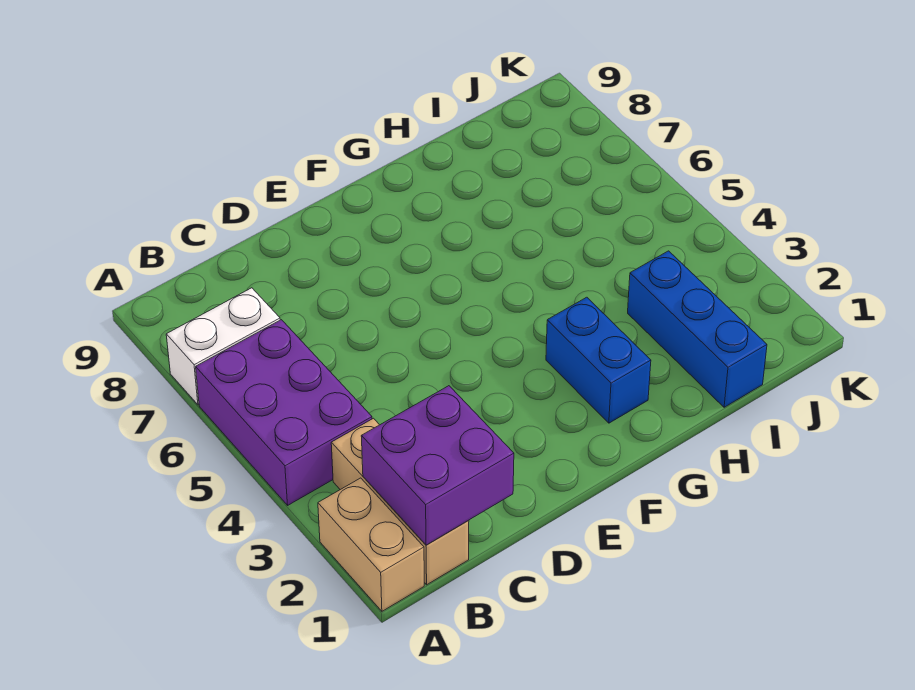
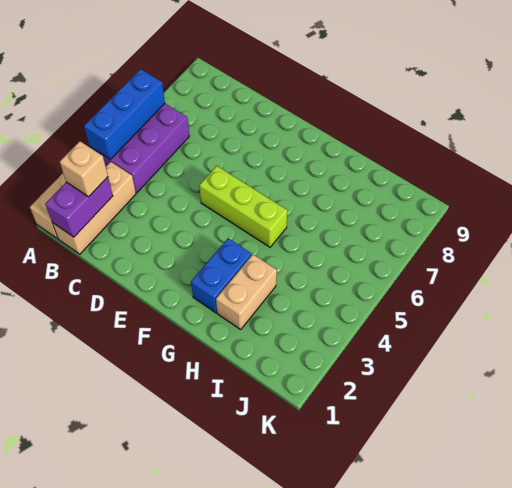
white 1x2 brick [166,288,280,405] -> none
purple 2x2 brick [361,386,514,545] -> purple 1x2 brick [45,177,113,237]
none -> tan 1x1 brick [60,141,108,197]
none -> lime 1x3 brick [199,166,288,247]
none -> tan 1x2 brick [216,254,277,329]
blue 1x3 brick [628,251,767,407] -> blue 1x3 brick moved to [84,69,165,160]

